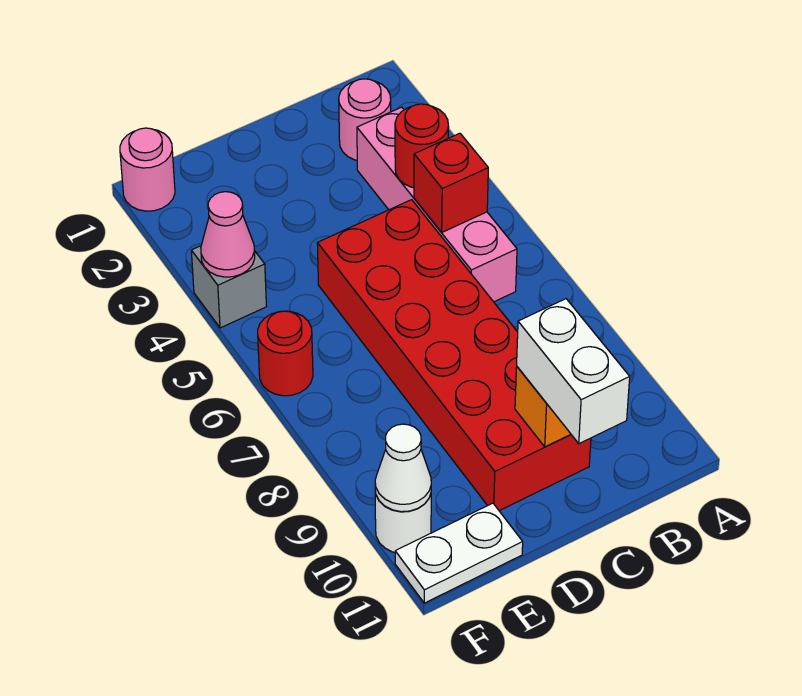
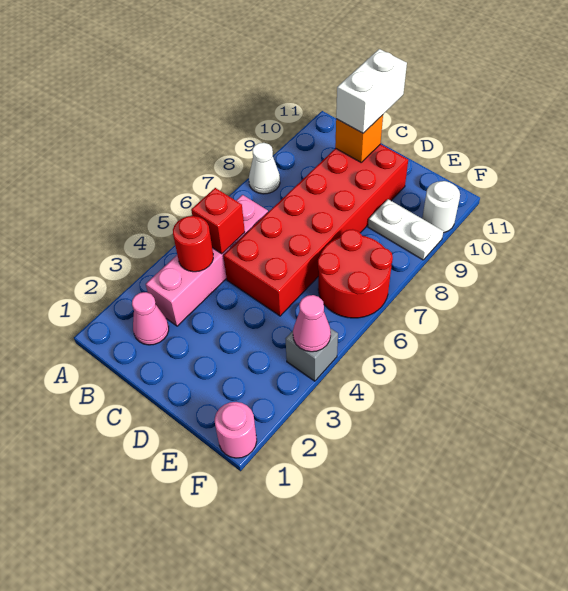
pink 1x1 round brick [339,79,391,160] -> pink 1x1 cone [132,292,169,345]
white 1x2 plate [395,503,523,603] -> white 1x2 plate moved to [368,199,443,260]
red 1x1 round brick [258,311,313,396] -> red 2x2 round brick [318,229,393,318]
white 1x1 cone [375,424,431,512] -> white 1x1 cone moved to [249,143,280,194]

